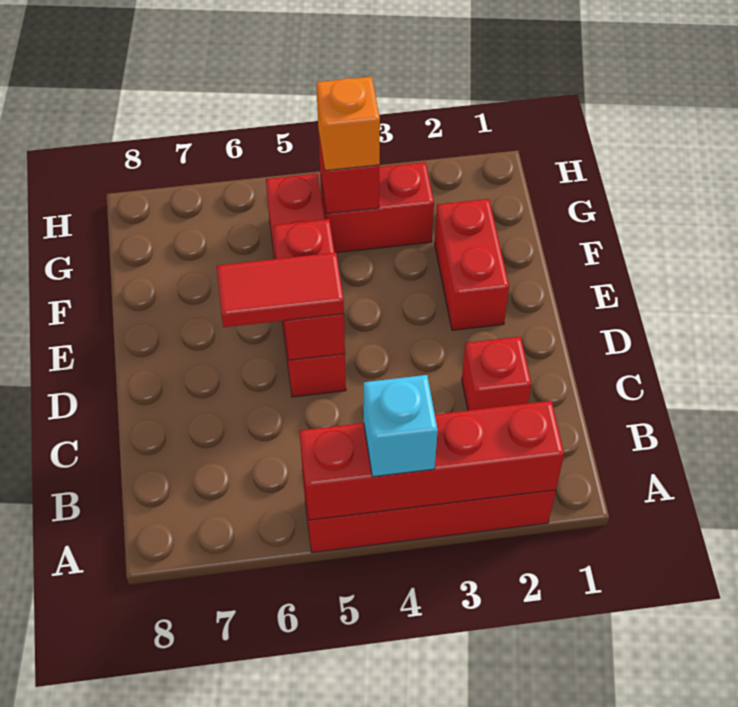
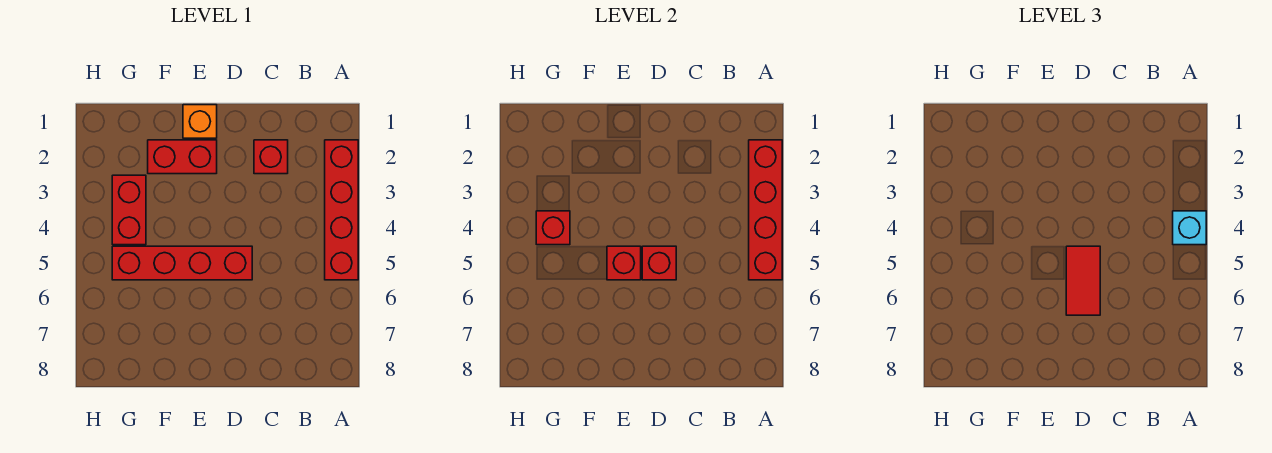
orange 1x1 brick [316,77,380,171] -> orange 1x1 brick moved to [183,105,217,138]

